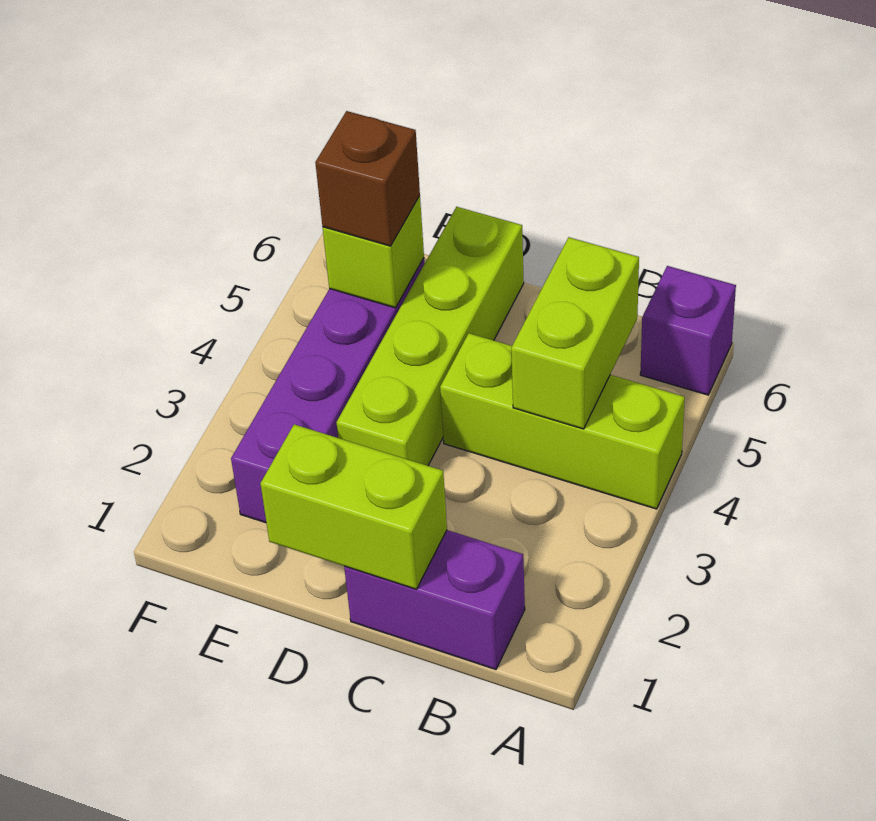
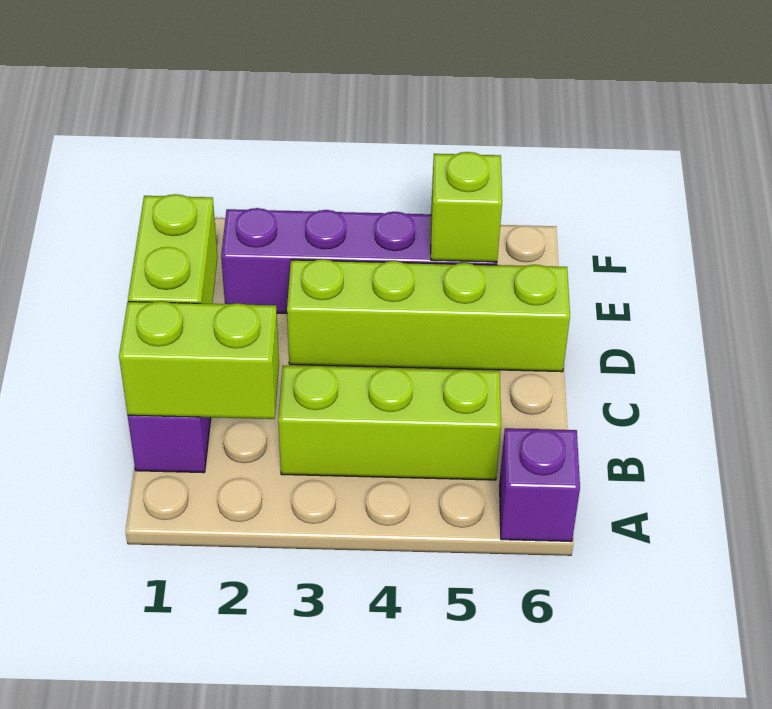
lime 1x3 brick [440,333,685,509] -> lime 1x3 brick turned to [278,365,501,480]
lime 1x2 brick [511,237,639,429] -> lime 1x2 brick moved to [119,301,279,419]
brown 1x1 brick [315,111,420,246] -> none

